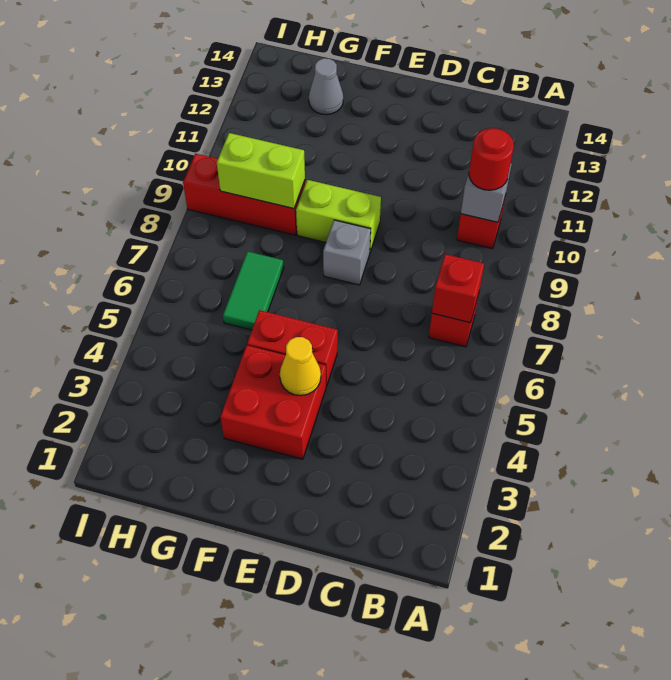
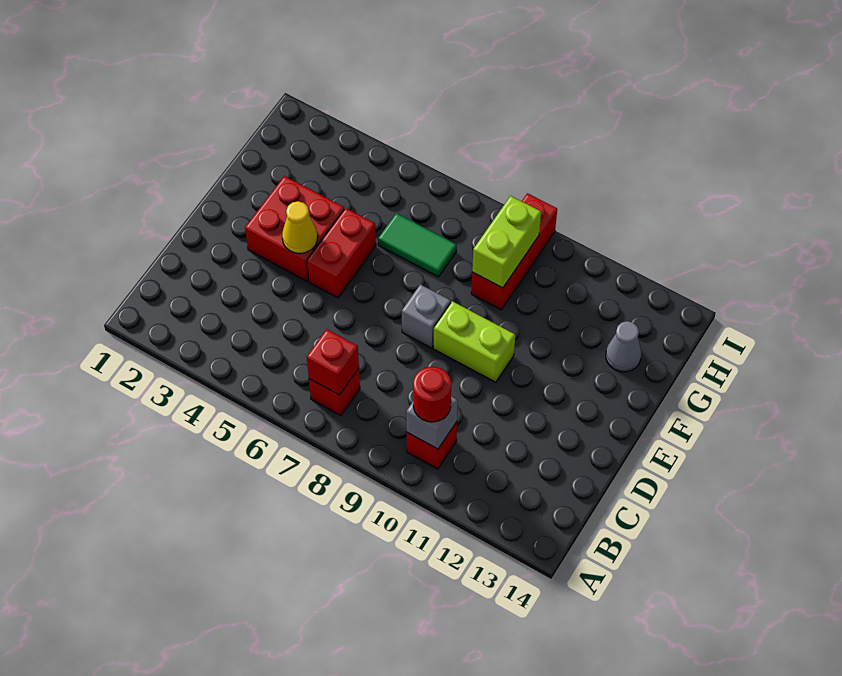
lime 1x2 brick [296,180,381,252] -> lime 1x2 brick turned to [433,301,515,382]

